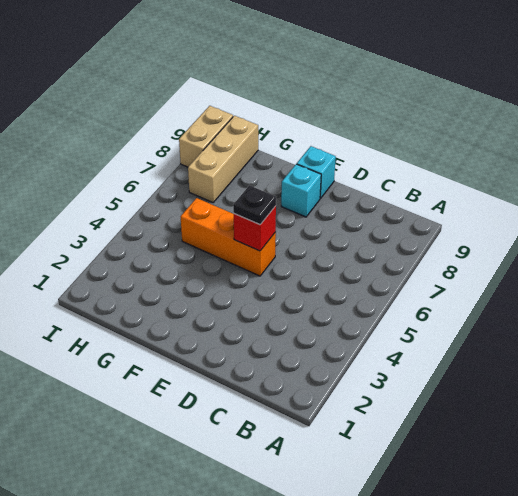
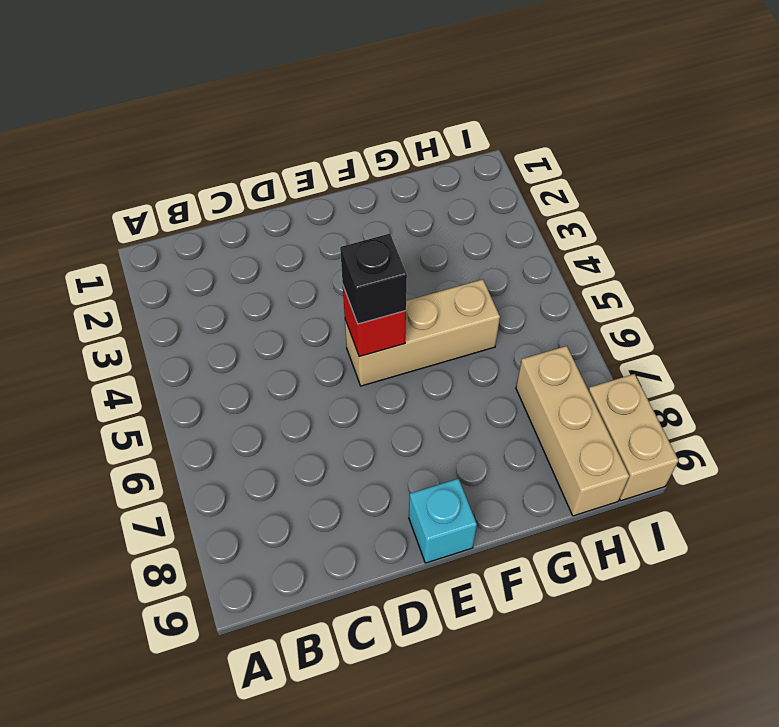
orange 1x3 brick [181,198,276,276] -> tan 1x3 brick [345,279,500,386]
black 1x1 plate [233,185,276,225] -> black 1x1 brick [340,234,407,324]
cyan 1x1 brick [281,164,321,217] -> none

